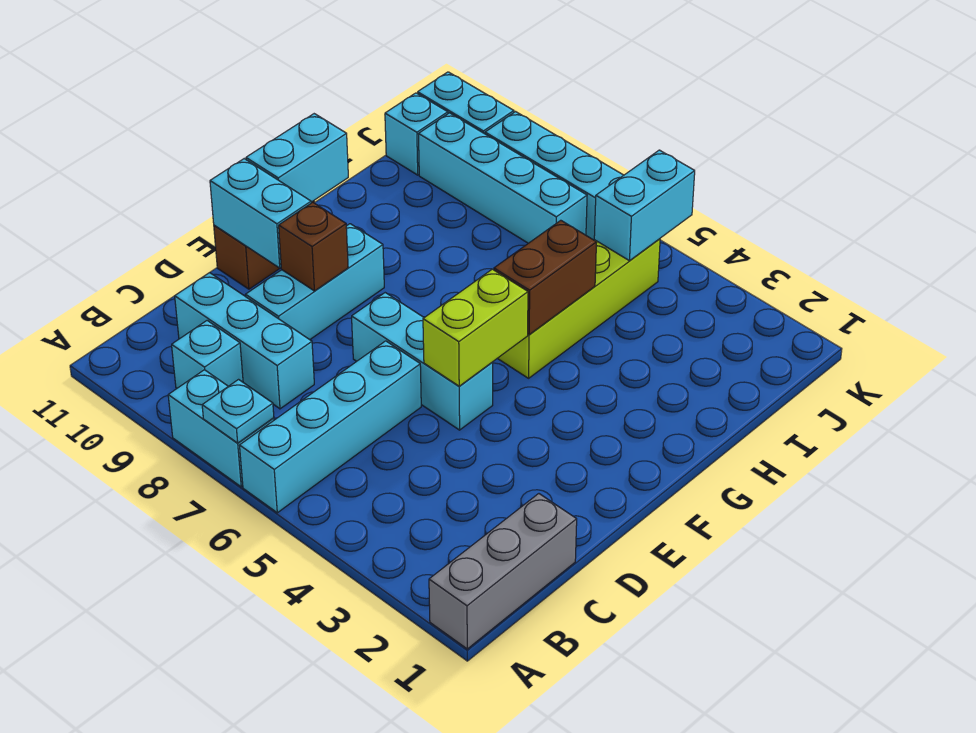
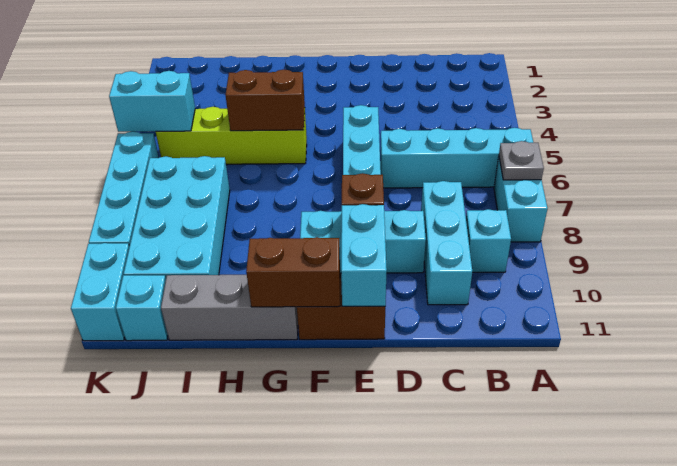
grey 1x3 brick [429,494,577,649] -> grey 1x3 brick moved to [161,275,298,340]
cyan 1x1 plate [202,380,274,443] -> grey 1x1 plate [499,141,544,180]
lime 1x2 brick [423,269,528,386] -> none
cyan 1x2 brick [246,114,348,202] -> brown 1x2 brick [246,237,340,307]
cyan 1x4 brick [419,113,587,243] -> cyan 2x4 brick [124,156,230,279]

